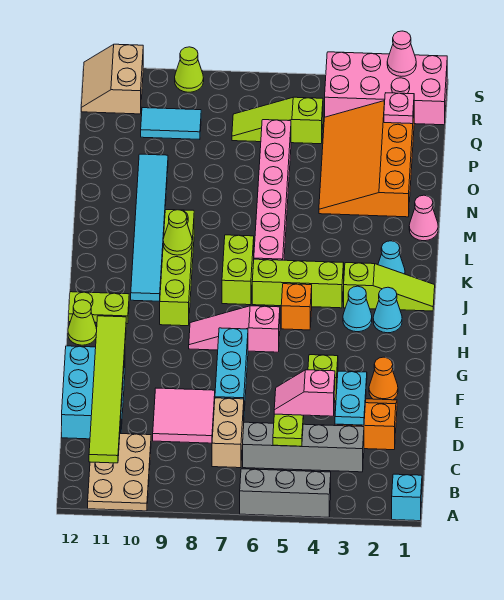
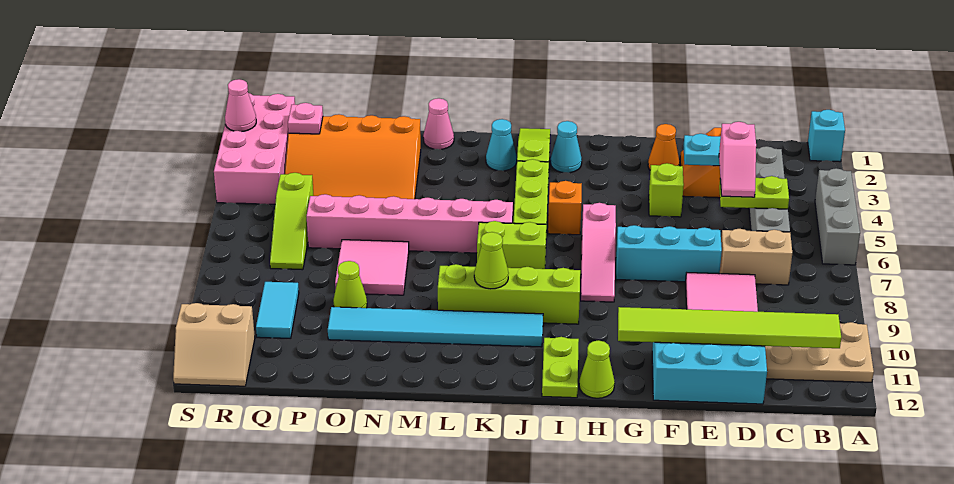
cyan 1x1 cone [343,286,372,332] -> none
none -> pink 2x2 tile [335,240,409,295]
lime 1x1 cone [175,47,204,92] -> lime 1x1 cone moved to [333,261,367,308]

